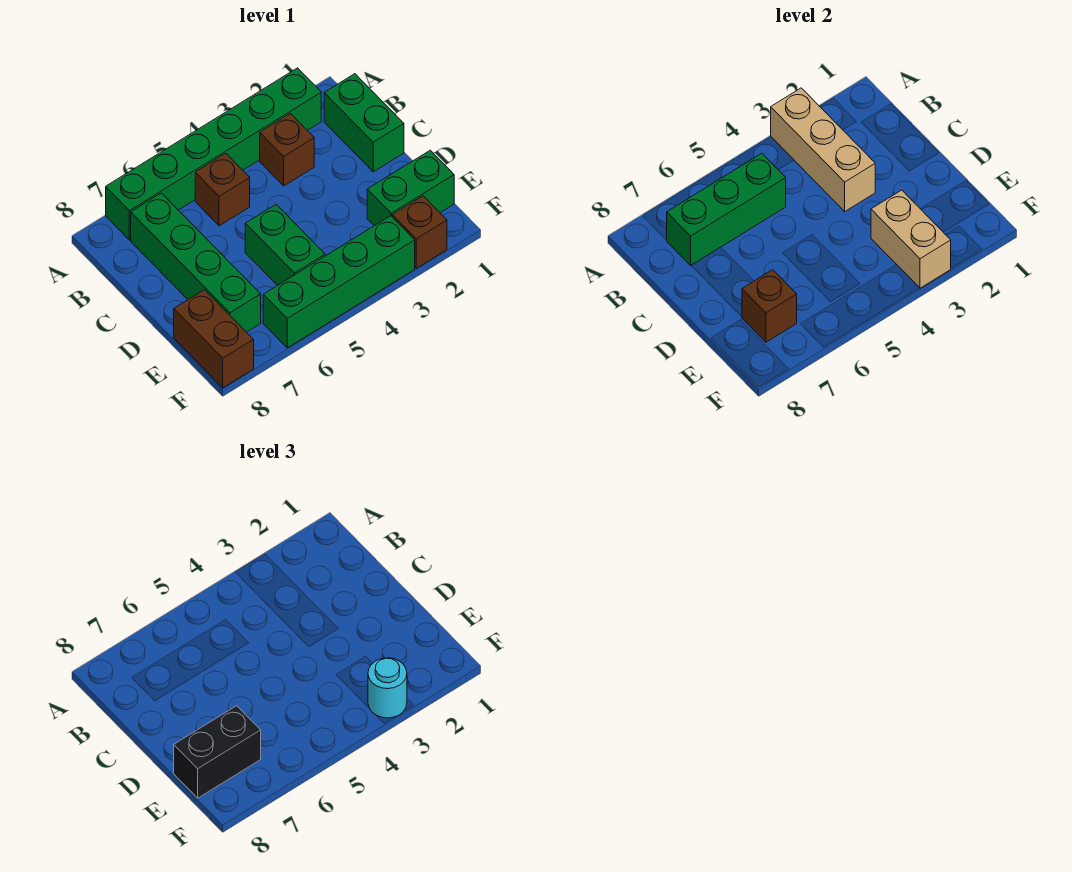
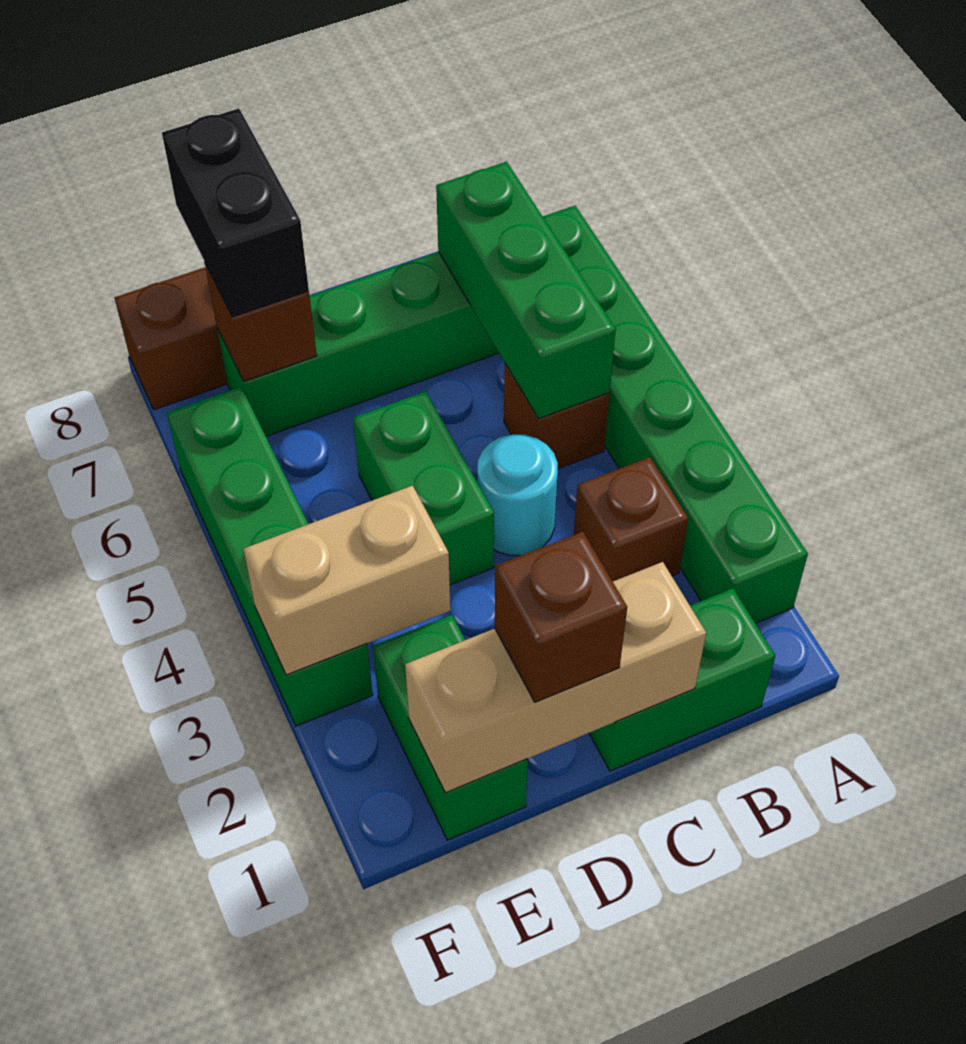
tan 1x3 brick [771,88,875,211] -> tan 1x3 brick moved to [405,562,706,793]
green 1x2 brick [245,205,325,285] -> green 1x2 brick turned to [353,391,494,585]
brown 1x1 brick [392,196,447,268] -> brown 1x1 brick moved to [495,532,627,702]
cyan 1x1 round brick [368,658,407,718] -> cyan 1x1 round brick moved to [477,434,558,556]

